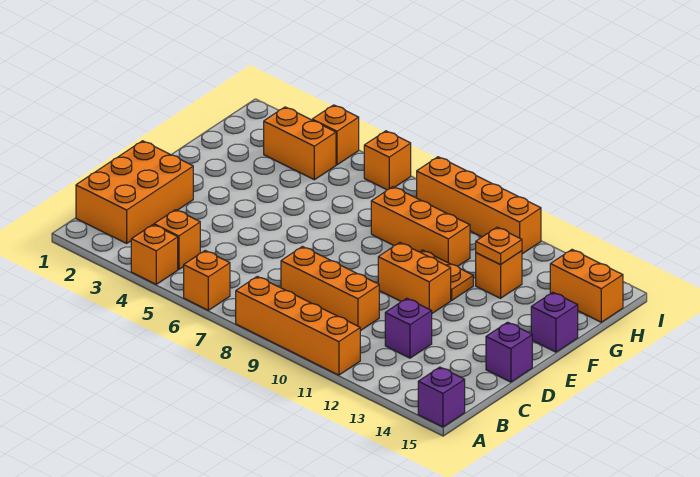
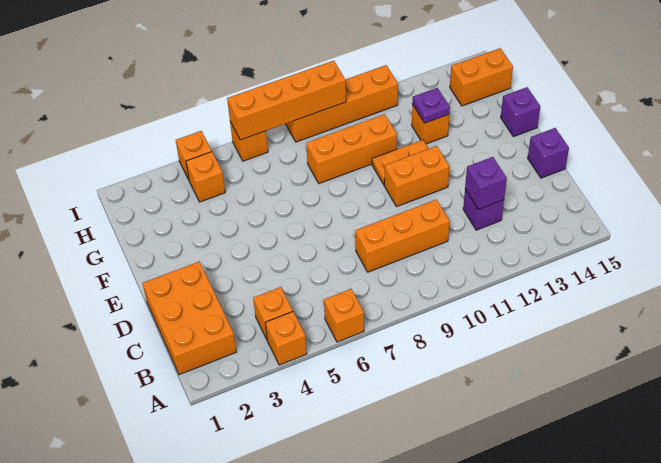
orange 1x4 brick [236,276,360,375] -> orange 1x4 brick moved to [227,61,346,140]
purple 1x1 brick [418,367,465,427] -> purple 1x1 brick moved to [465,157,507,209]
orange 1x1 plate [476,227,522,265] -> purple 1x1 plate [412,88,450,123]
orange 1x2 brick [264,107,336,180] -> orange 1x1 brick [186,152,225,202]

